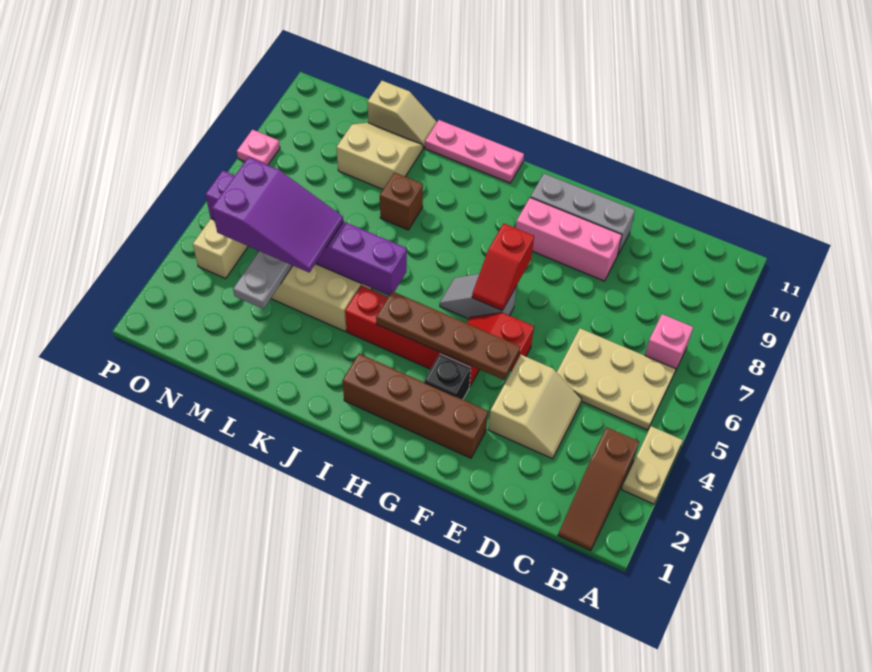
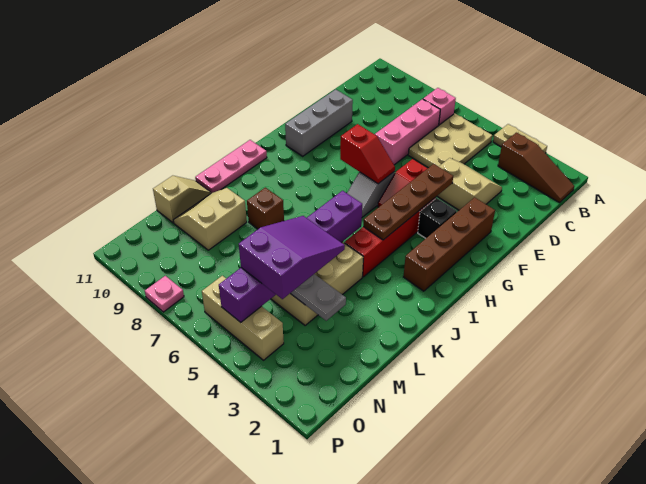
pink 1x3 brick [516,197,622,281] -> pink 1x3 brick moved to [375,99,440,165]

